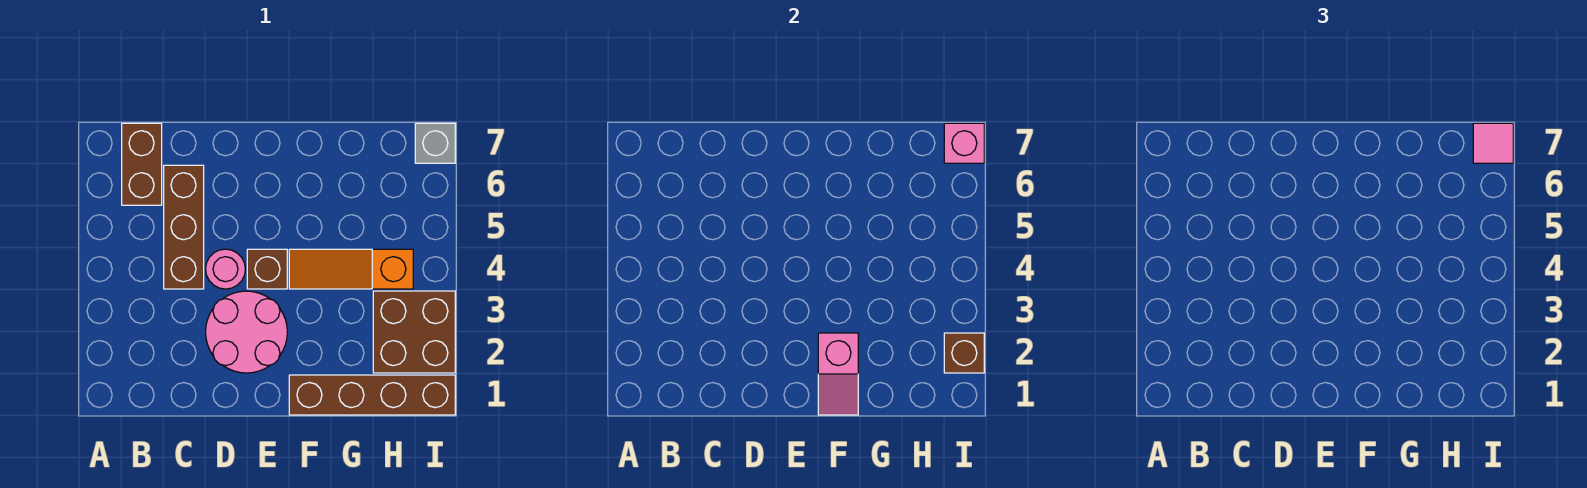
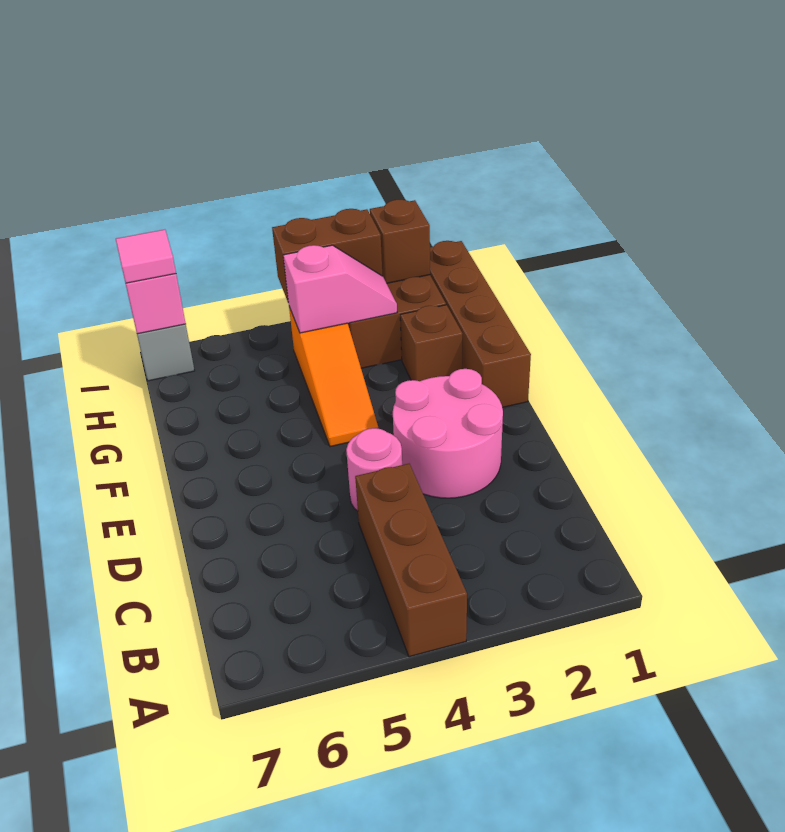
brown 1x2 brick [122,123,162,205] -> brown 1x2 brick moved to [272,209,382,303]
brown 1x3 brick [164,165,204,289] -> brown 1x3 brick turned to [355,464,467,657]
brown 1x1 brick [247,249,287,289] -> brown 1x1 brick moved to [400,305,463,381]
pink 1x2 slope [818,333,858,415] -> pink 1x2 slope moved to [283,245,397,333]

